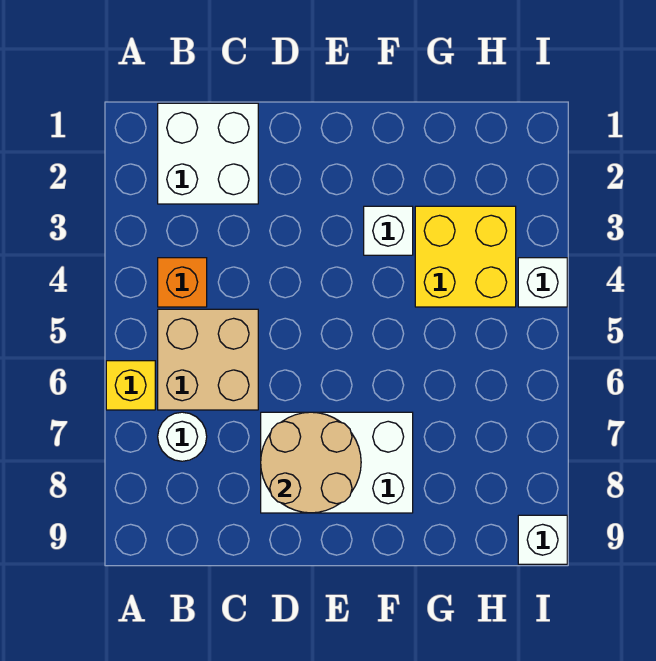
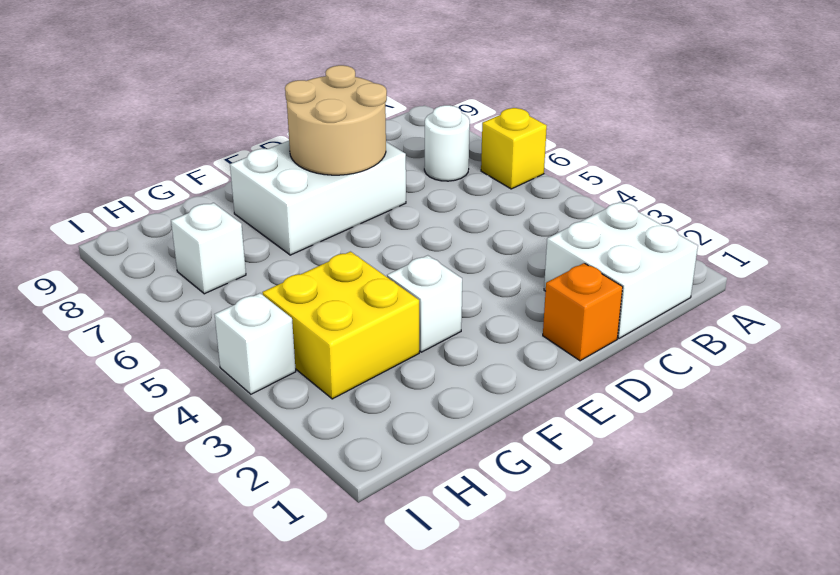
orange 1x1 brick [158,258,207,307] -> orange 1x1 brick moved to [543,263,623,361]
tan 2x2 brick [158,309,258,410] -> none
white 1x1 brick [518,515,567,564] -> white 1x1 brick moved to [171,203,246,294]

